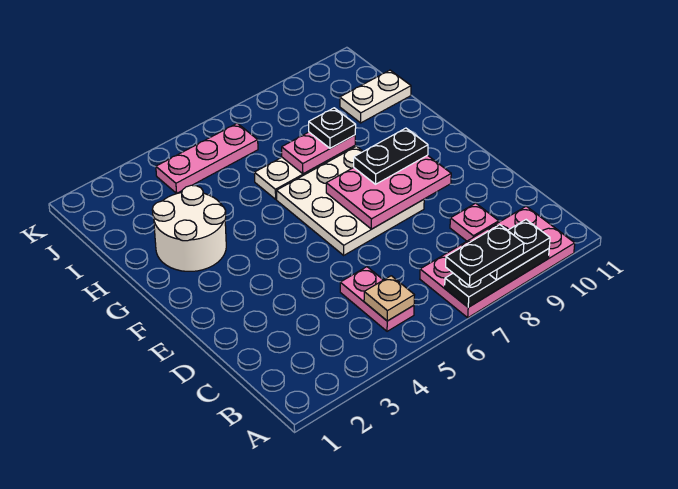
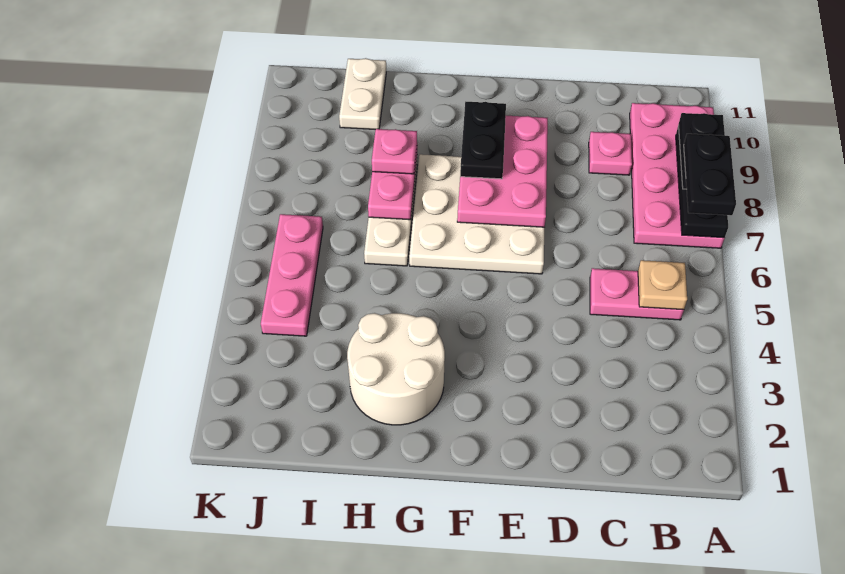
black 1x1 plate [309,108,356,148] -> pink 1x1 plate [372,129,417,174]

